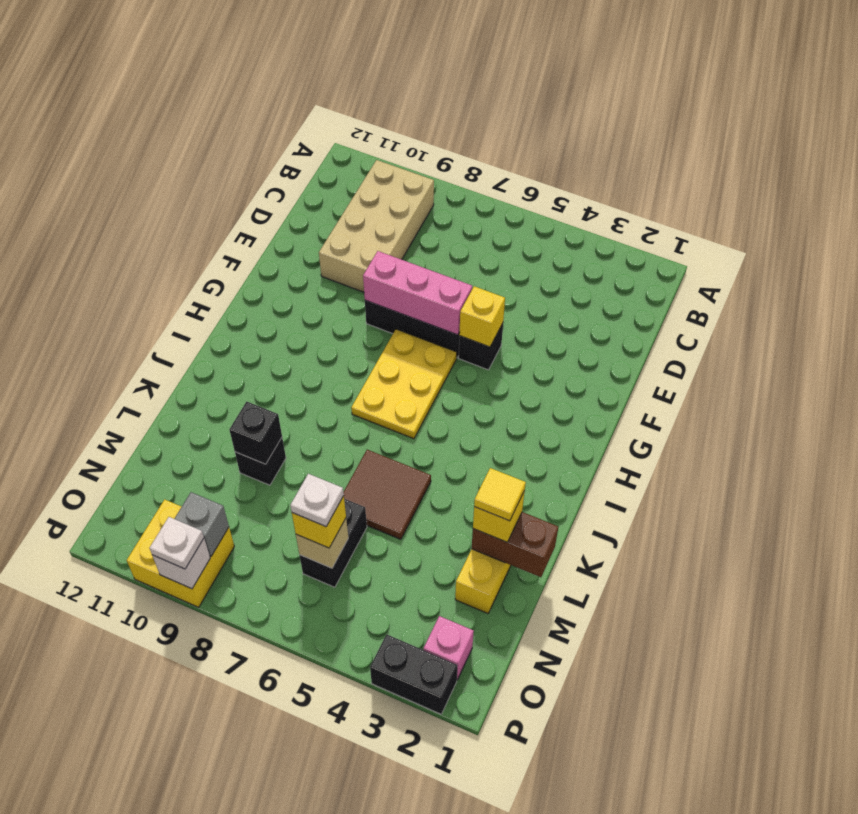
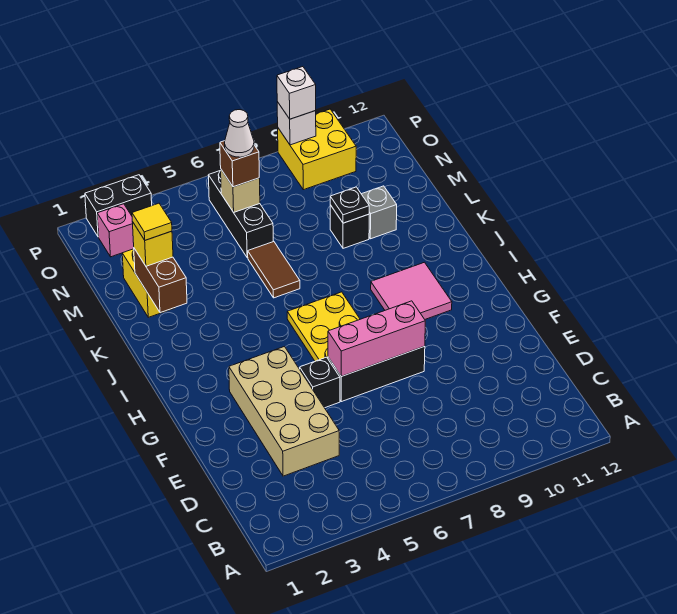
tan 2x4 brick [319,160,434,292] -> tan 2x4 brick moved to [229,347,339,476]
yellow 1x1 brick [459,286,505,347] -> none
none -> pink 2x2 tile [371,262,452,319]
brown 2x2 tile [343,450,431,539] -> brown 1x2 tile [248,241,300,298]
brown 1x2 brick [472,512,558,577] -> brown 1x2 brick turned to [134,249,187,313]
black 1x1 brick [229,402,282,464] -> black 1x1 plate [330,187,369,223]
black 1x2 brick [300,499,367,587] -> black 1x3 brick [208,170,273,258]
yellow 1x1 brick [292,496,346,548] -> brown 1x1 brick [220,141,259,187]
white 1x1 plate [290,474,344,527] -> white 1x1 cone [225,110,254,157]
grey 1x1 brick [174,492,229,556] -> grey 1x1 brick moved to [362,186,397,239]
white 1x1 plate [150,517,204,569] -> white 1x1 brick [277,67,316,119]

